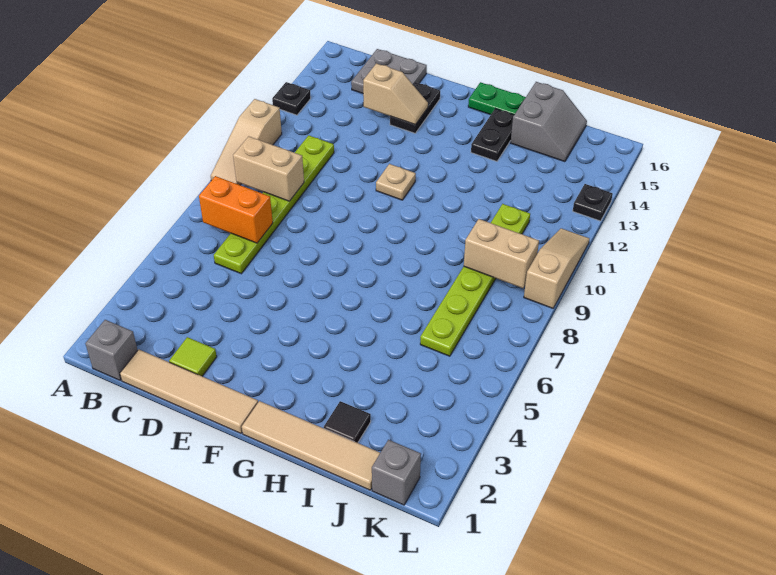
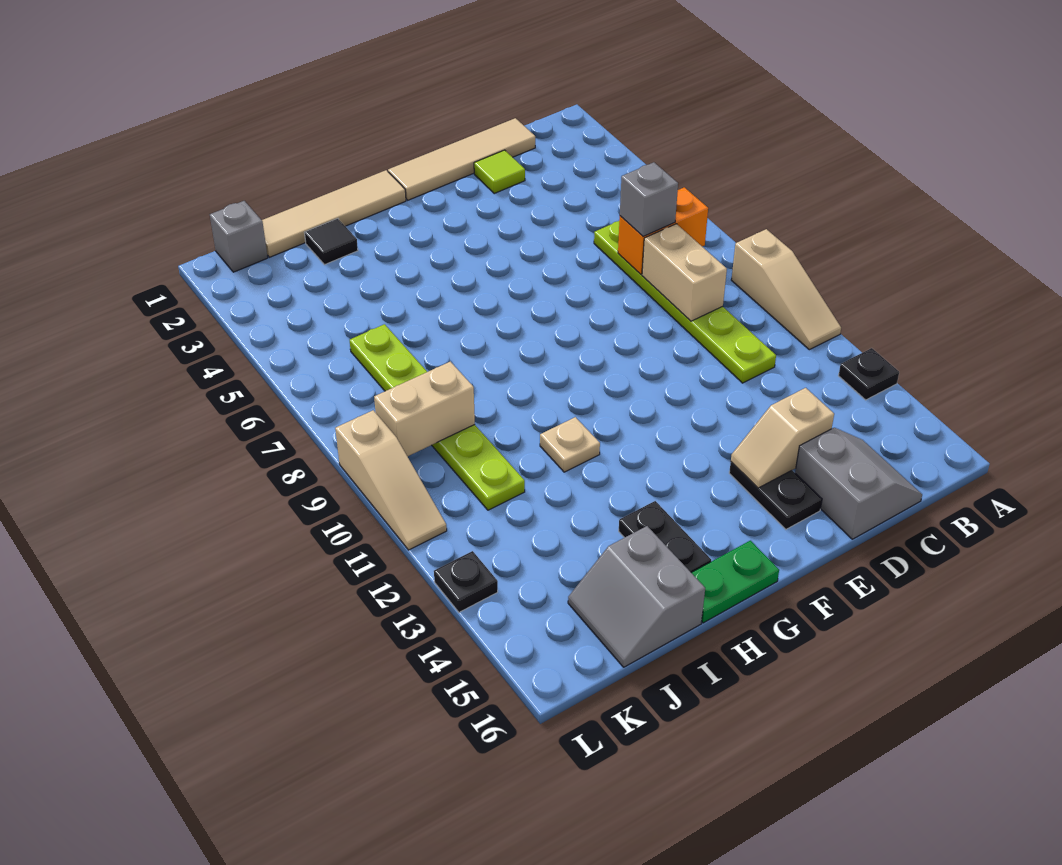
tan 1x3 slope [211,99,282,185] -> tan 1x3 slope turned to [731,229,841,350]
grey 1x1 brick [85,320,138,380] -> grey 1x1 brick moved to [620,162,678,236]
tan 1x2 brick [233,136,304,201] -> tan 1x2 brick turned to [642,224,727,321]
grey 2x2 plate [351,49,427,93] -> grey 2x2 slope [795,428,922,539]
tan 1x1 plate [376,164,416,200] -> tan 1x1 plate moved to [540,417,600,472]

